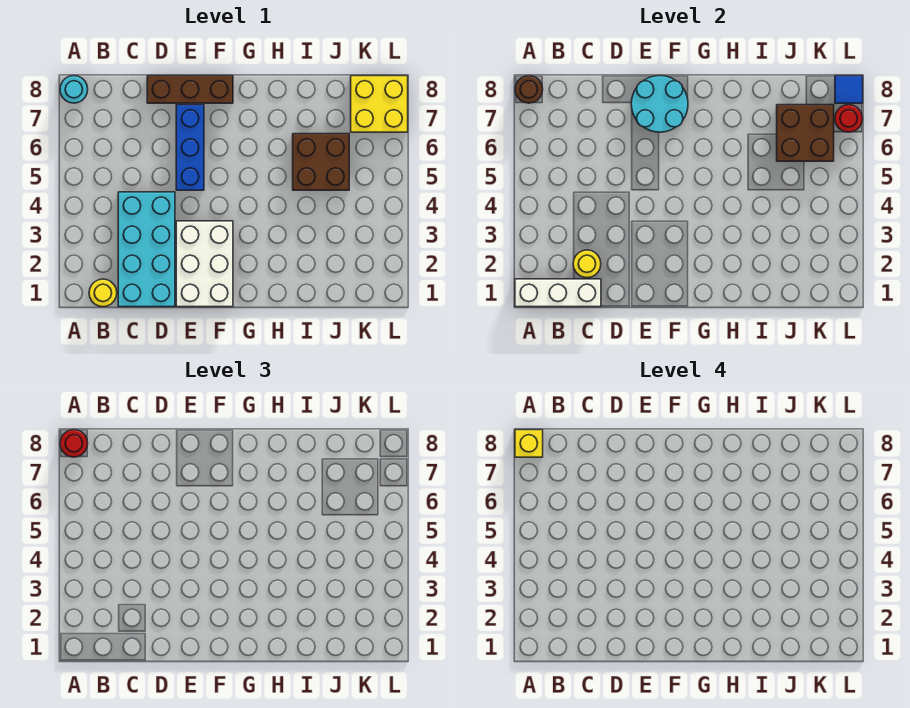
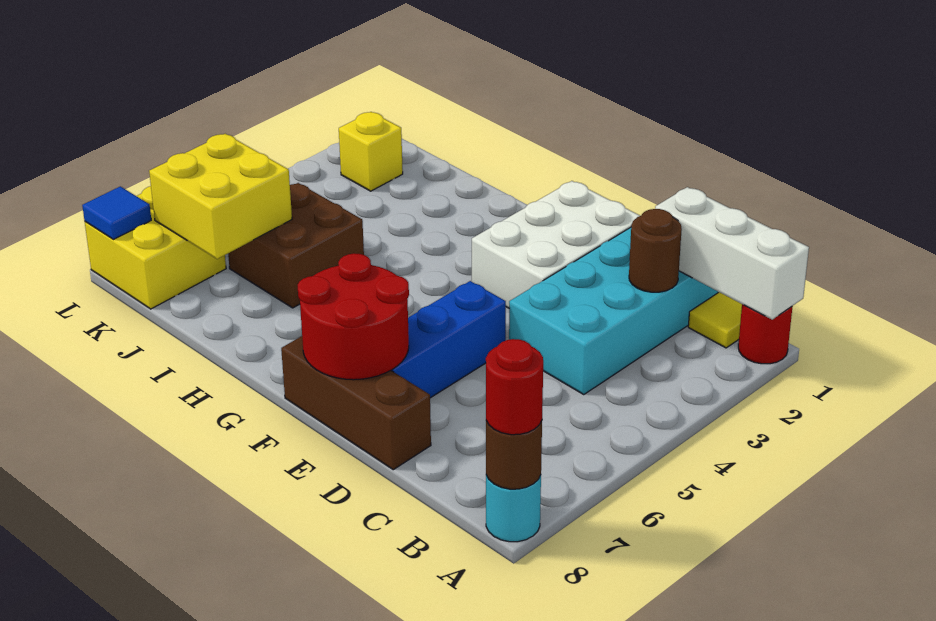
yellow 1x1 brick [515,430,543,457] -> yellow 1x1 brick moved to [339,112,403,191]
yellow 1x1 round brick [89,279,117,307] -> yellow 1x1 tile [688,292,742,348]
yellow 1x1 round brick [573,250,601,278] -> brown 1x1 round brick [629,209,682,292]
cyan 2x2 round brick [631,76,688,132] -> red 2x2 round brick [298,253,409,380]
brown 2x2 brick [777,105,834,161] -> yellow 2x2 brick [149,134,292,259]
red 1x1 round brick [835,105,863,132] -> red 1x1 round brick moved to [738,304,793,364]

